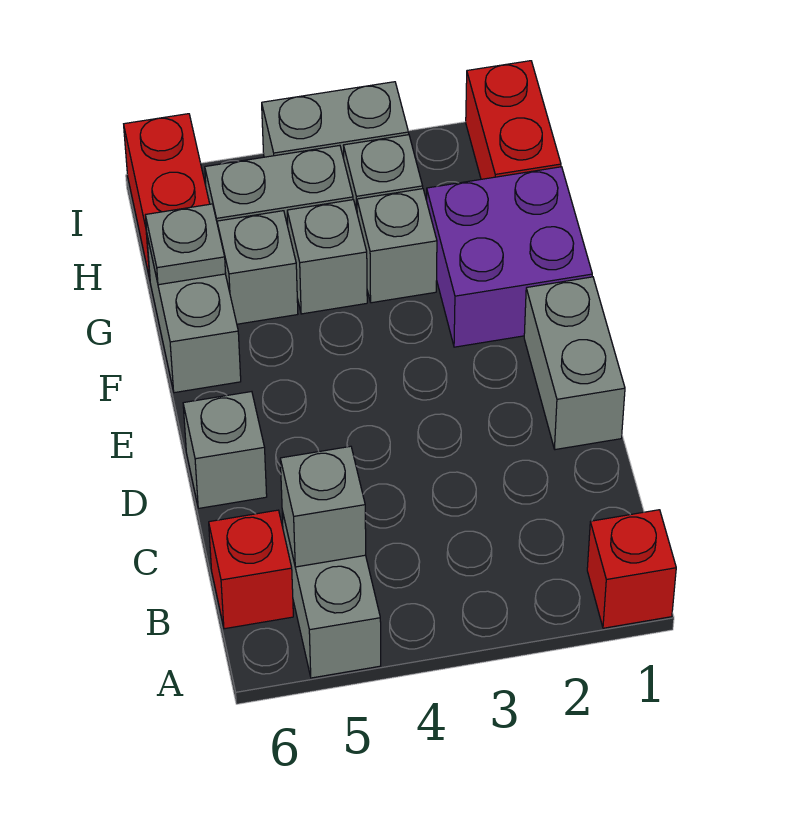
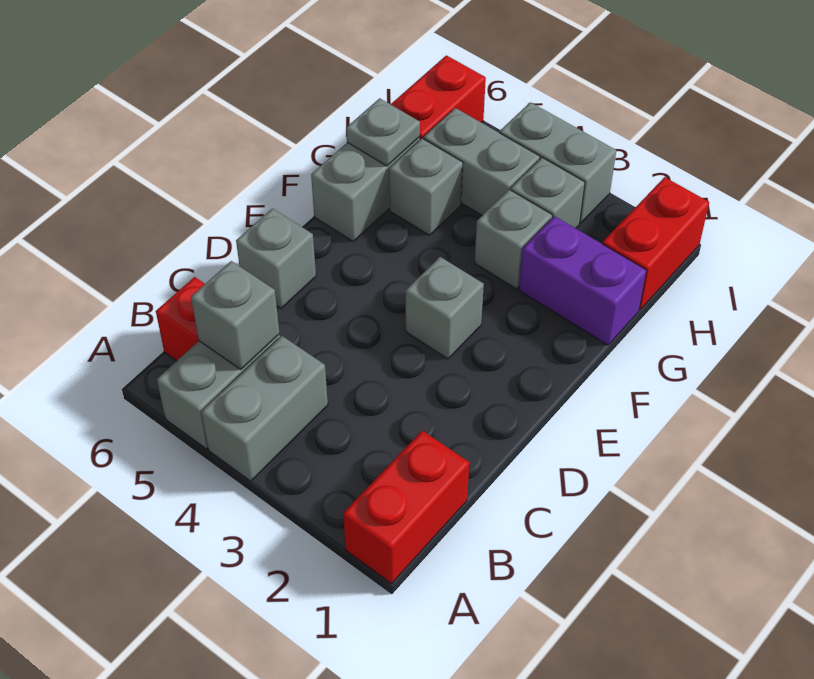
red 1x1 brick [587,510,676,628] -> red 1x2 brick [343,431,469,584]
grey 1x2 brick [524,277,625,450] -> grey 1x2 brick moved to [201,336,328,481]
purple 2x2 brick [427,167,592,347] -> purple 1x2 brick [519,216,646,345]
grey 1x1 brick [287,200,367,314] -> grey 1x1 brick moved to [406,257,484,359]

